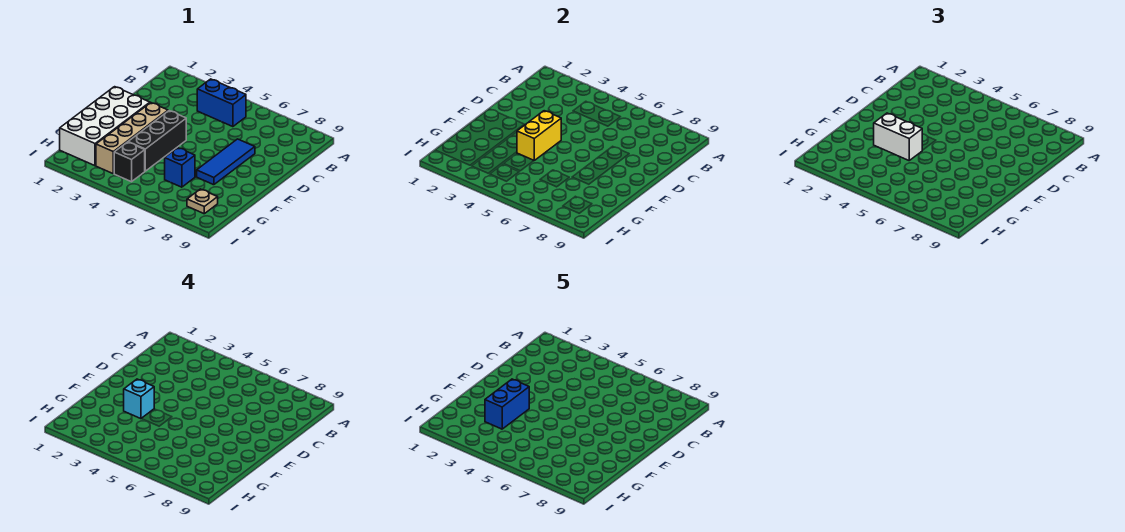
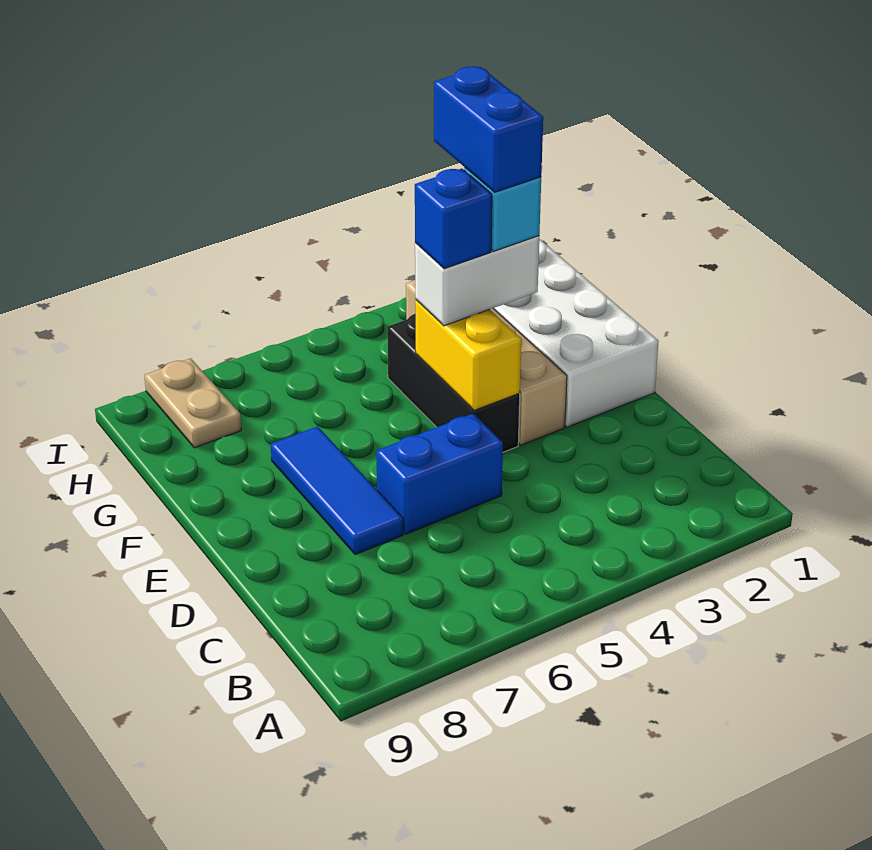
blue 1x2 brick [197,79,246,127] -> blue 1x2 brick moved to [376,414,503,534]
blue 1x1 brick [165,148,195,187] -> blue 1x1 brick moved to [415,169,492,269]
black 1x1 brick [114,142,145,182] -> none
tan 1x1 plate [187,189,218,214] -> tan 1x2 plate [144,358,241,448]

